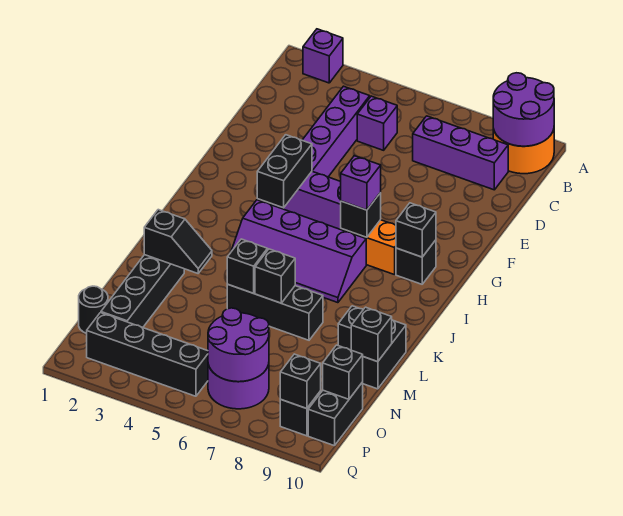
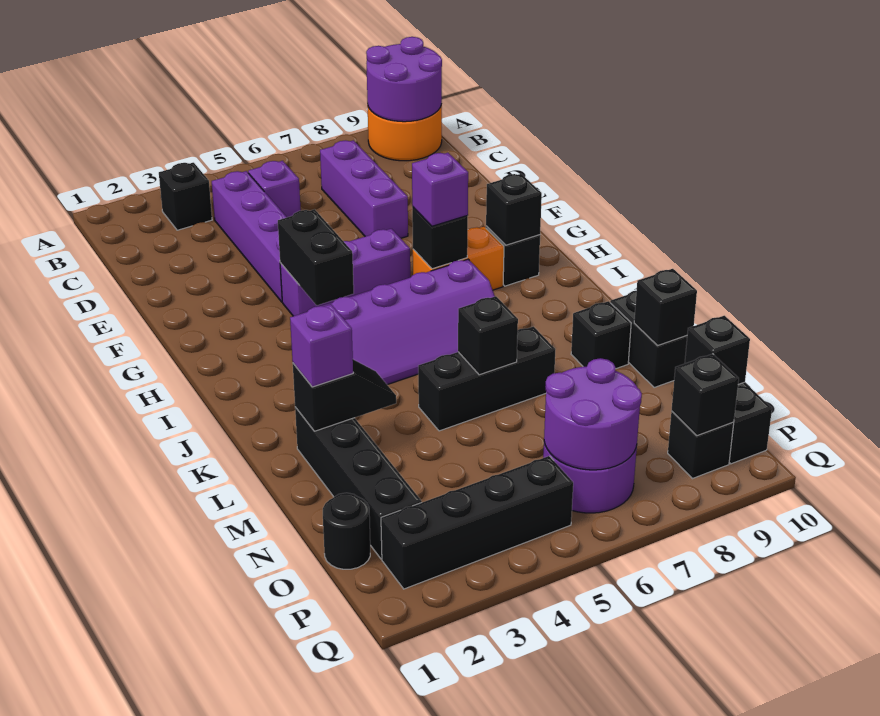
purple 1x1 brick [303,29,343,83] -> purple 1x1 brick moved to [290,304,353,387]
purple 1x3 brick [413,116,508,190] -> purple 1x3 brick turned to [320,140,408,238]
black 1x1 brick [227,239,267,293] -> black 1x1 brick moved to [159,163,212,230]

